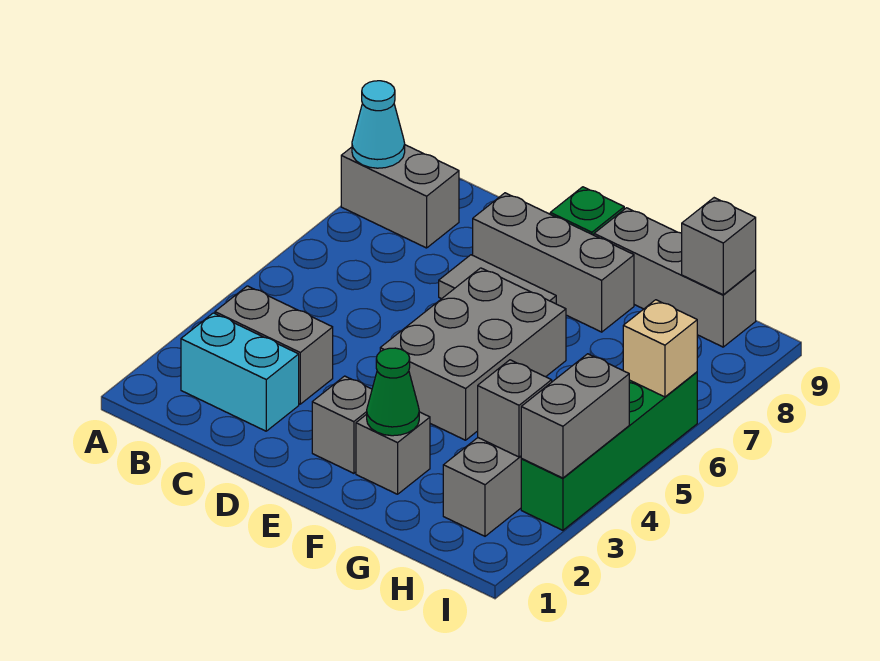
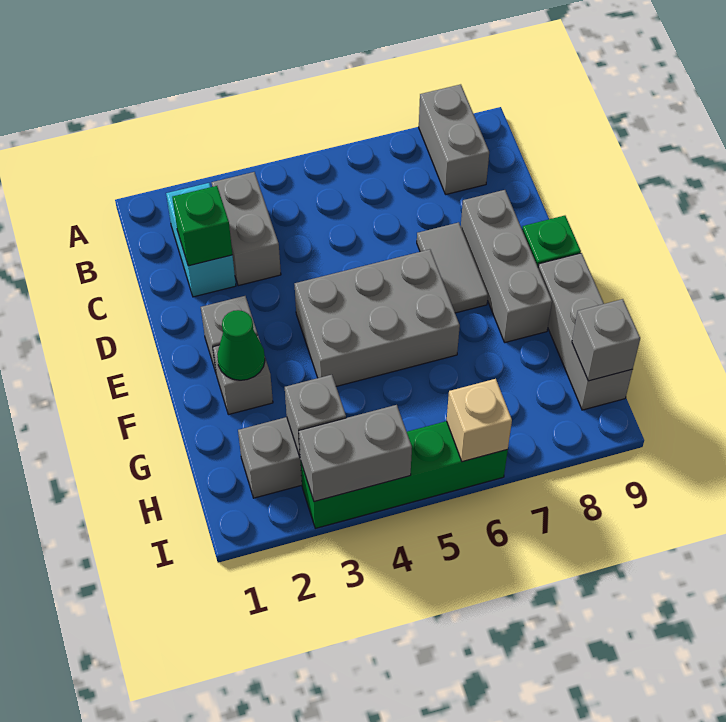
cyan 1x1 cone [352,81,405,168] -> none
none -> green 1x1 brick [172,186,232,266]

